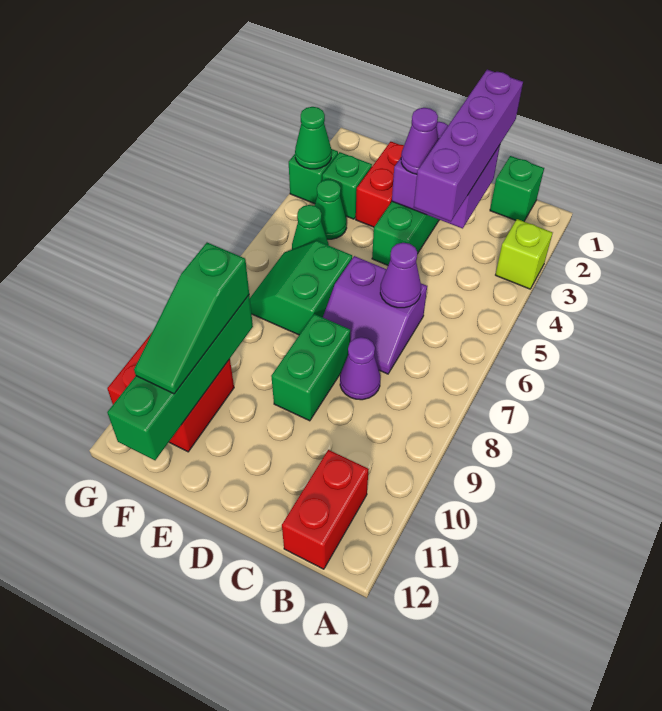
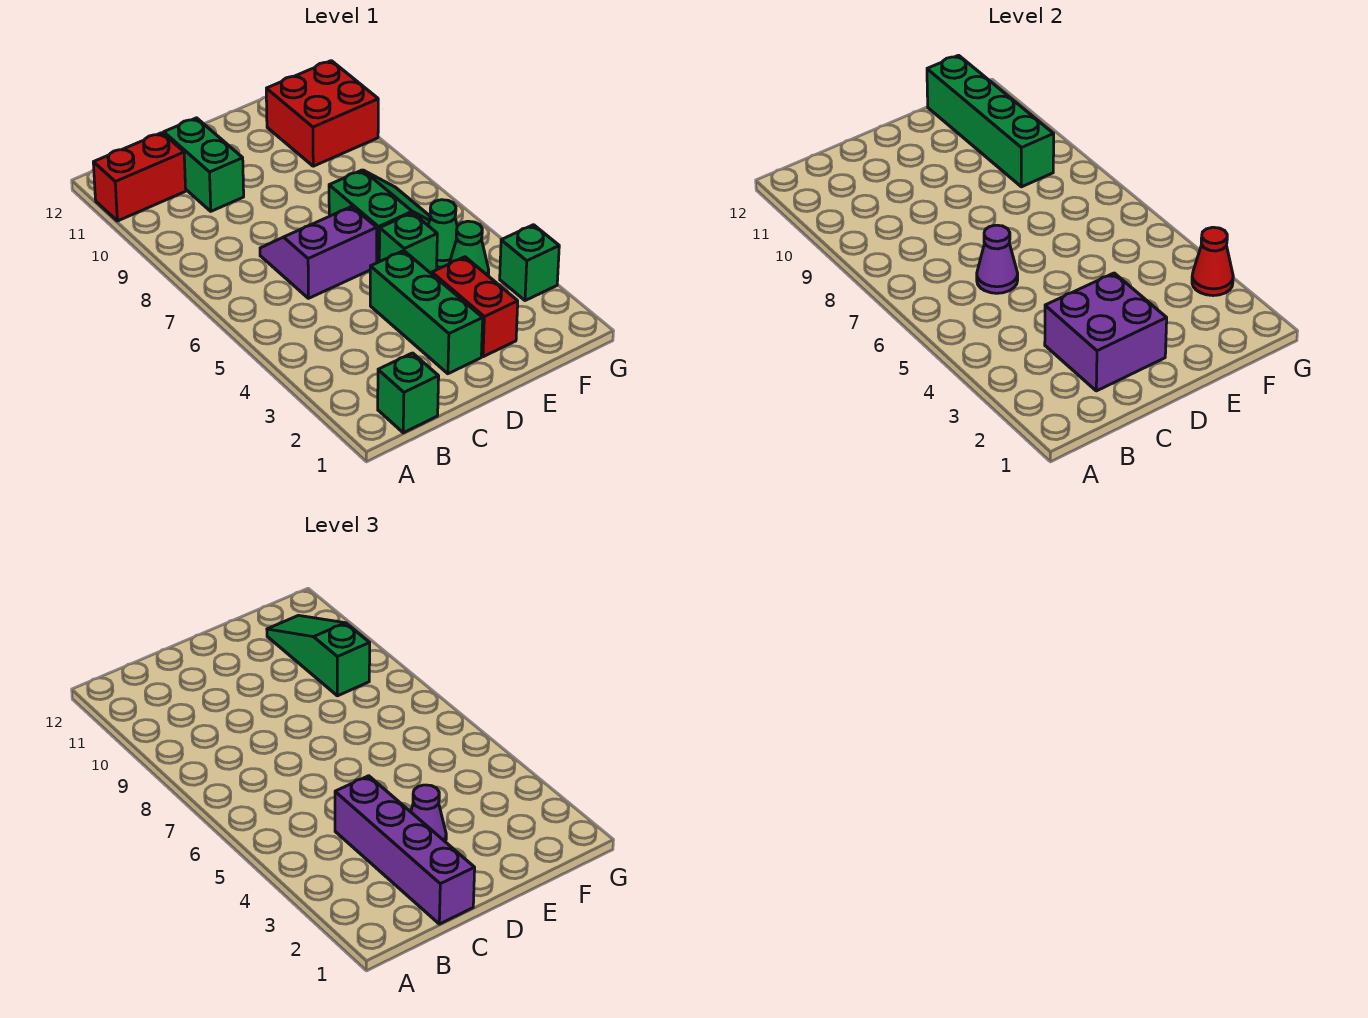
lime 1x1 brick [496,219,553,289] -> none
red 1x2 brick [282,450,369,569] -> red 1x2 brick turned to [93,133,186,221]
purple 1x1 cone [340,337,380,400] -> none
green 1x2 brick [271,314,350,421] -> green 1x2 brick moved to [164,118,244,211]
green 1x1 brick [322,152,372,219] -> green 1x1 brick moved to [379,213,437,274]
green 1x1 cone [295,107,331,169] -> red 1x1 cone [1192,227,1233,296]

